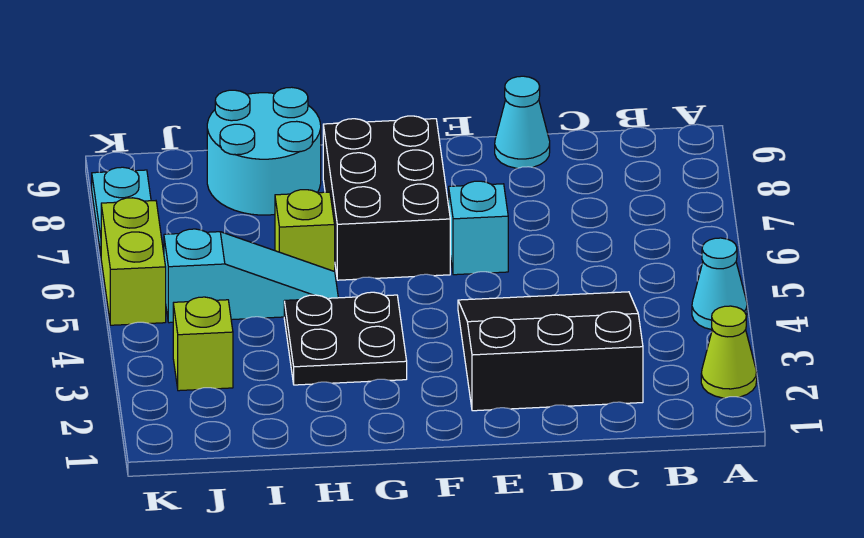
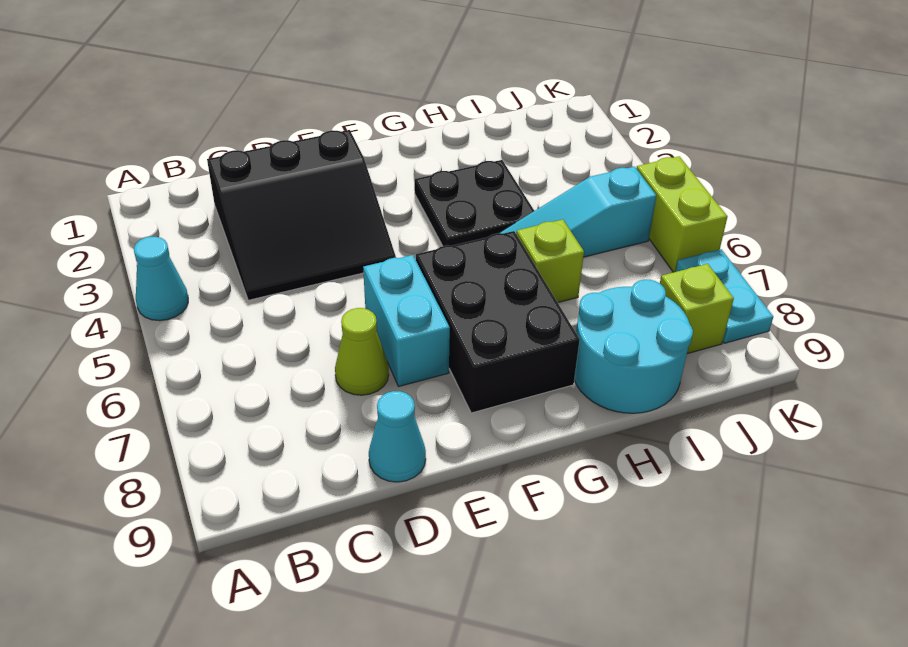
lime 1x1 cone [701,306,757,398] -> lime 1x1 cone moved to [335,308,389,395]
cyan 1x1 brick [449,181,508,275] -> cyan 1x2 brick [363,255,450,386]
lime 1x1 brick [173,297,233,391] -> lime 1x1 brick moved to [660,264,734,354]

